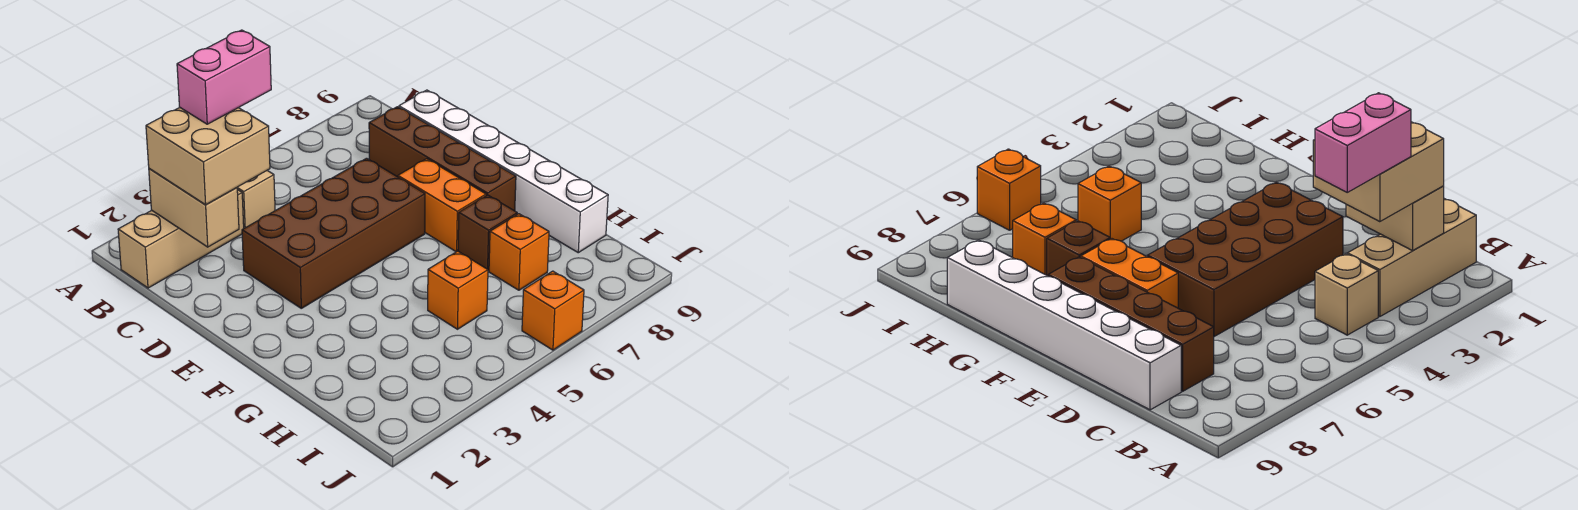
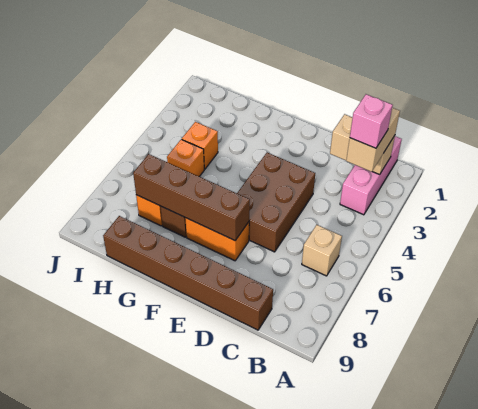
tan 1x3 brick [118,190,244,288] -> pink 1x3 brick [340,136,402,215]
tan 2x2 brick [146,108,270,205] -> tan 1x2 brick [346,108,400,172]
pink 1x2 brick [177,30,271,124] -> pink 1x1 brick [350,94,393,148]
tan 1x1 brick [237,171,275,228] -> tan 1x1 brick moved to [302,225,342,276]
brown 1x4 brick [369,107,516,211] -> brown 1x4 brick moved to [133,154,250,241]
white 1x6 brick [399,90,608,253] -> brown 1x6 brick [103,216,273,330]
brown 2x4 brick [242,158,425,308] -> brown 2x3 brick [237,152,315,252]
orange 1x1 brick [522,271,584,350] -> orange 1x1 brick moved to [182,122,218,169]

